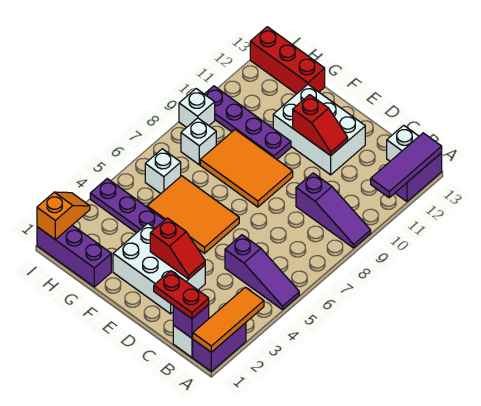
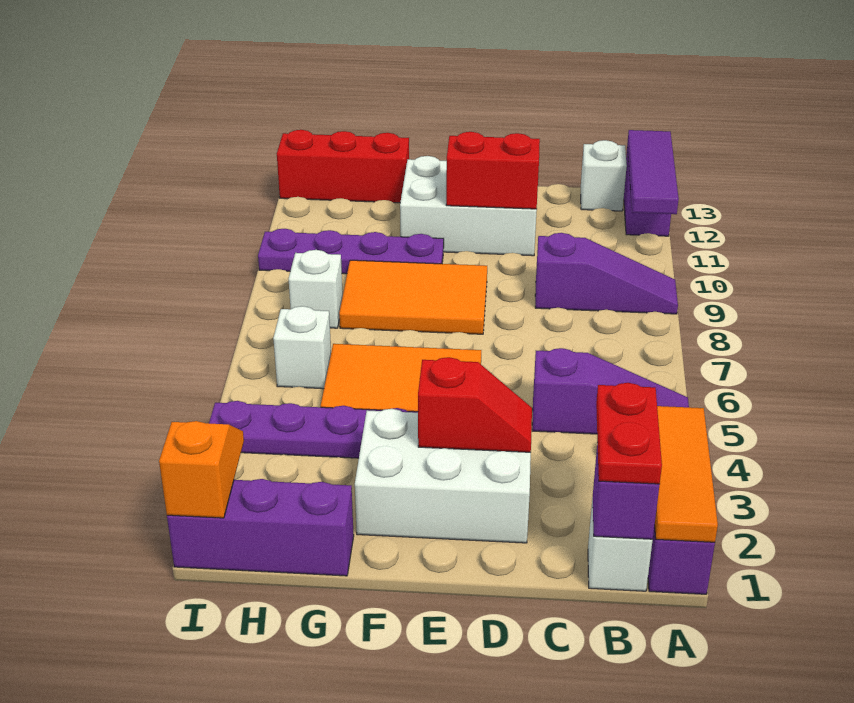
red 1x2 plate [154,271,209,319] -> red 1x2 plate turned to [596,383,662,484]
red 1x2 slope [293,95,348,156] -> red 1x2 brick [446,132,540,209]
white 1x1 brick [179,89,215,127] -> none

